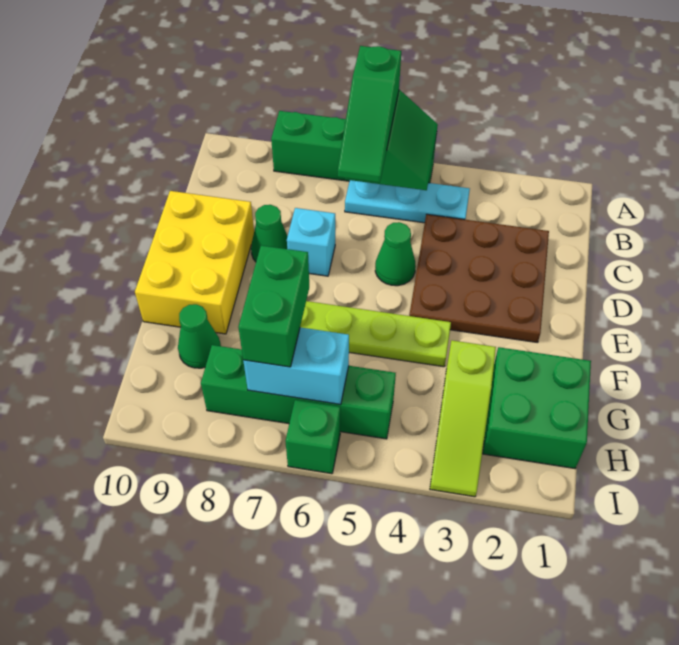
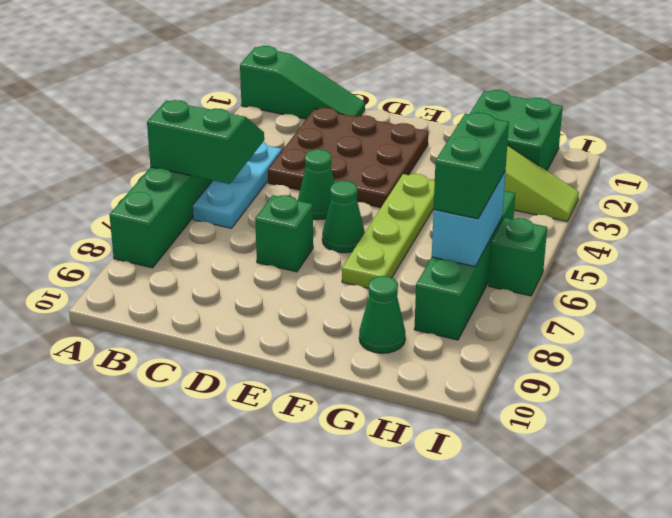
green 1x3 slope [338,46,401,183] -> green 1x3 slope moved to [240,46,365,119]
cyan 1x1 brick [287,208,335,276] -> green 1x1 brick [255,195,313,272]
green 1x1 cone [251,205,288,262] -> green 1x1 cone moved to [322,181,365,253]
yellow 2x3 brick [135,191,254,334] -> none
green 1x2 brick [238,246,309,367] -> green 1x2 brick turned to [434,112,509,219]

